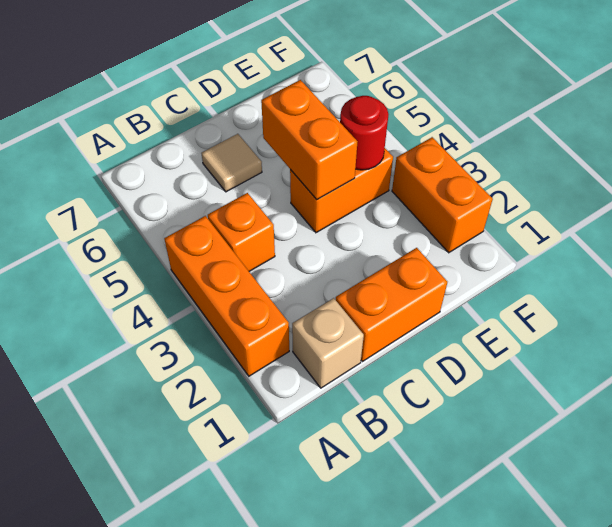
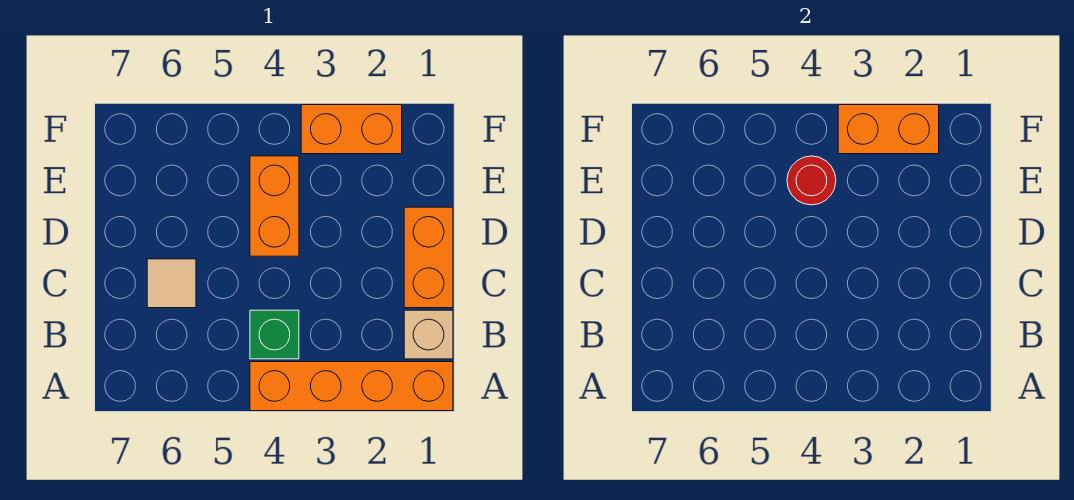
orange 1x3 brick [164,216,289,376] -> orange 1x4 brick [250,362,453,411]
orange 1x1 brick [208,193,275,271] -> green 1x1 brick [250,310,299,359]
orange 1x2 brick [261,80,357,200] -> orange 1x2 brick moved to [838,105,939,154]

